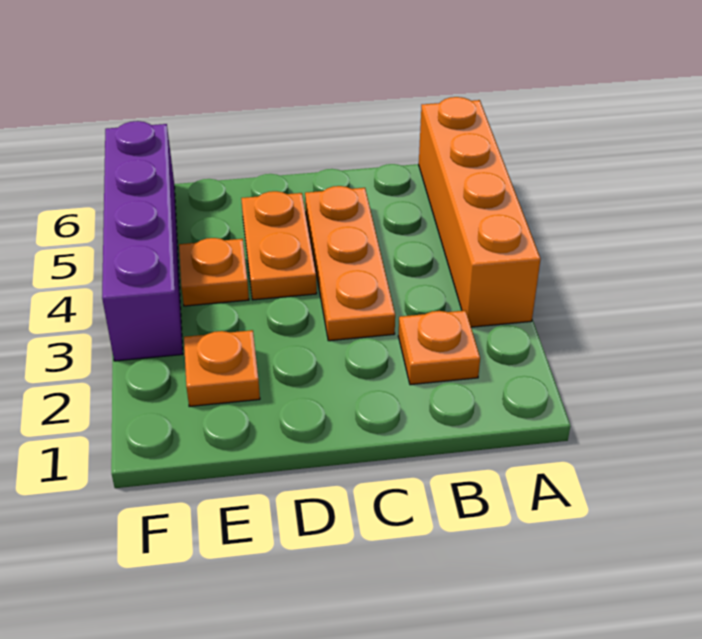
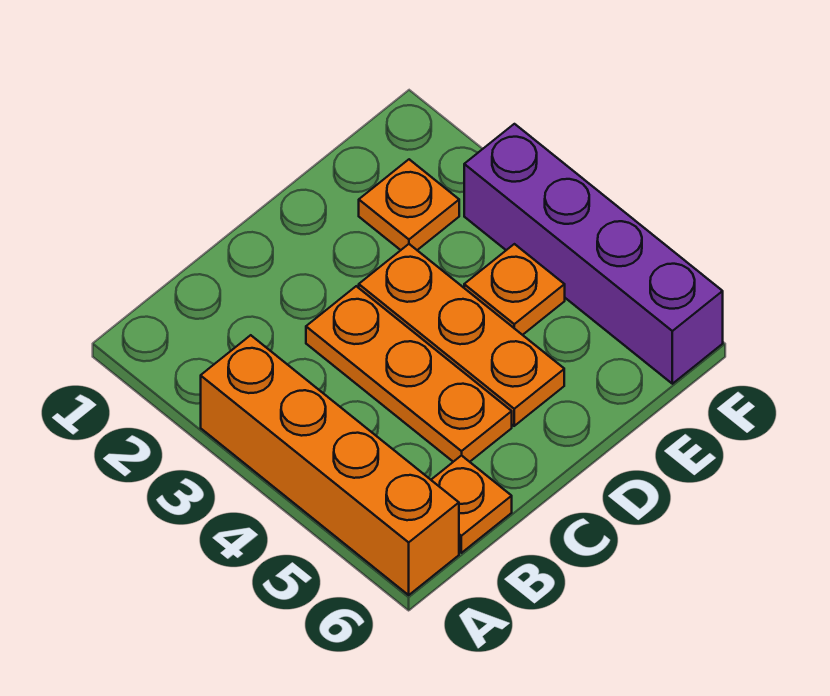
orange 1x1 plate [398,310,480,385] -> orange 1x1 plate moved to [431,455,512,553]
orange 1x2 plate [241,191,317,300] -> orange 1x3 plate [359,244,564,426]

